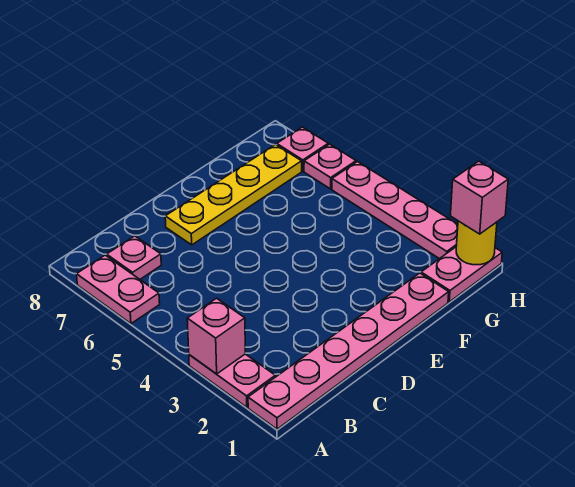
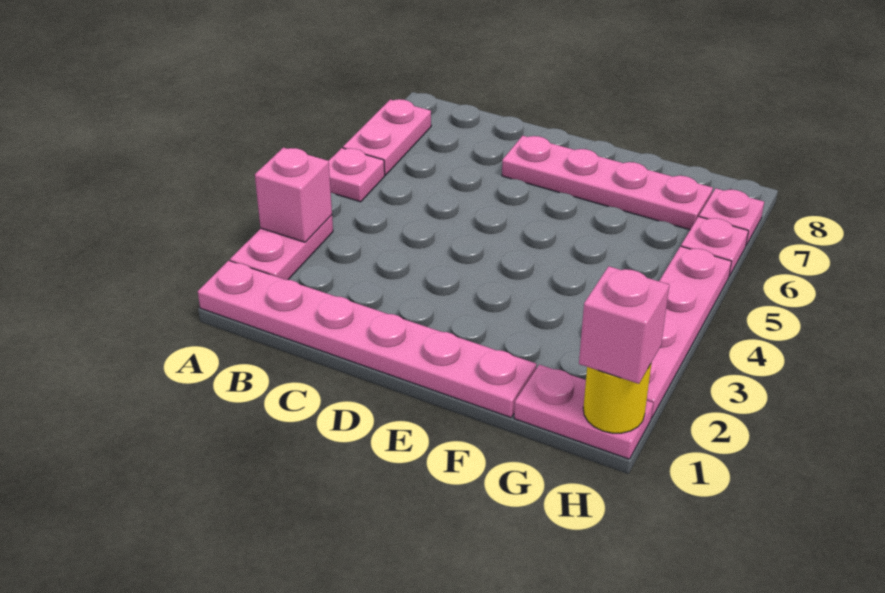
pink 1x1 plate [107,236,161,279] -> pink 1x1 plate moved to [329,148,385,202]
yellow 1x4 plate [165,145,302,245] -> pink 1x4 plate [502,136,713,230]

